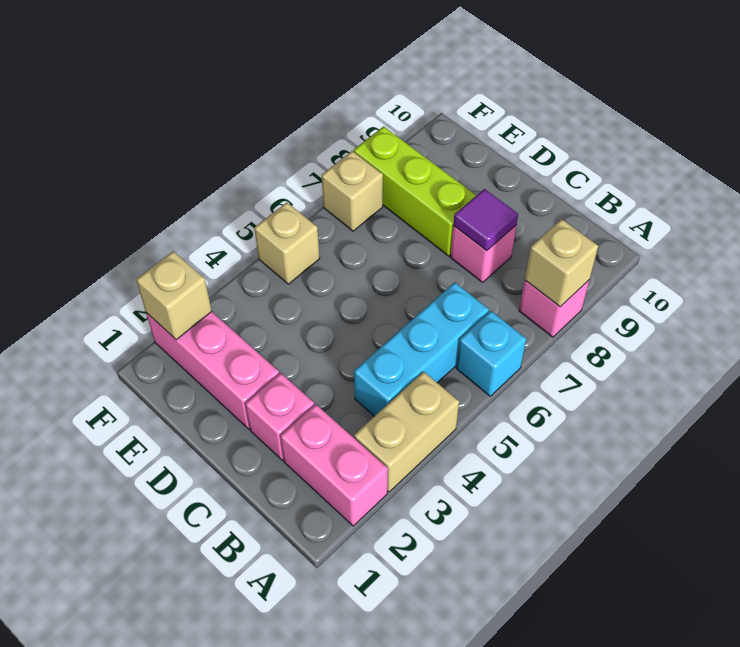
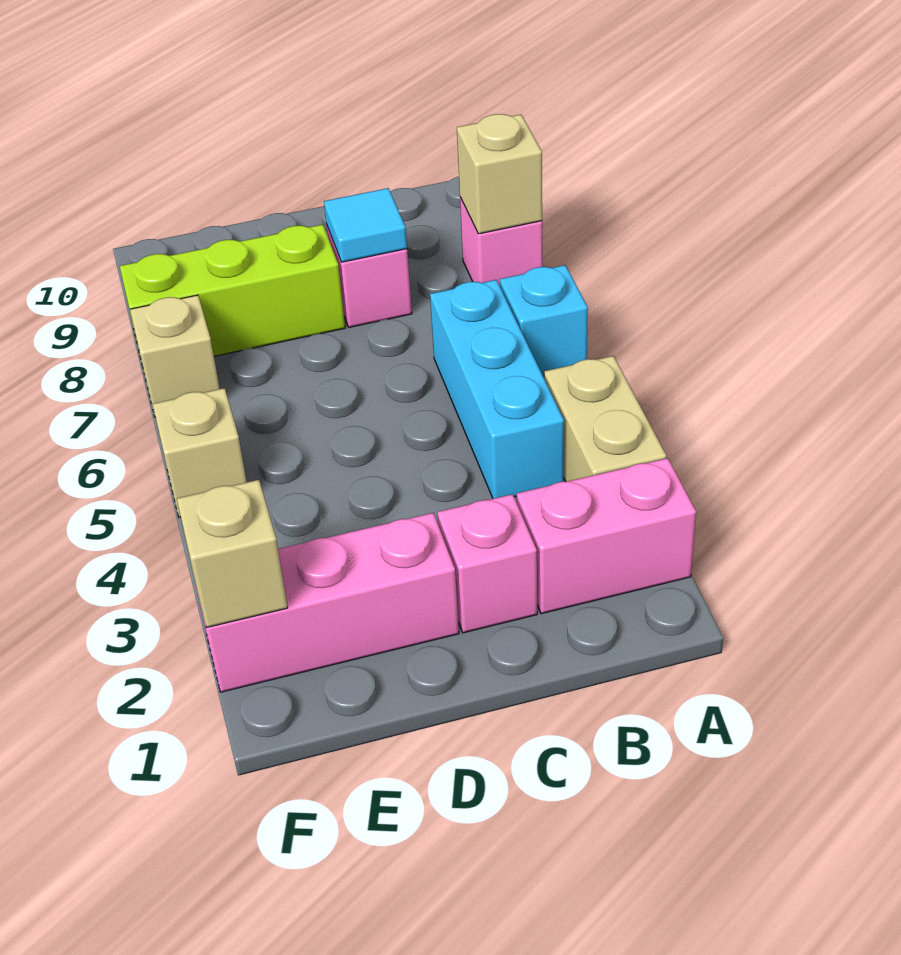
purple 1x1 tile [453,189,518,251] -> cyan 1x1 tile [324,188,407,262]

